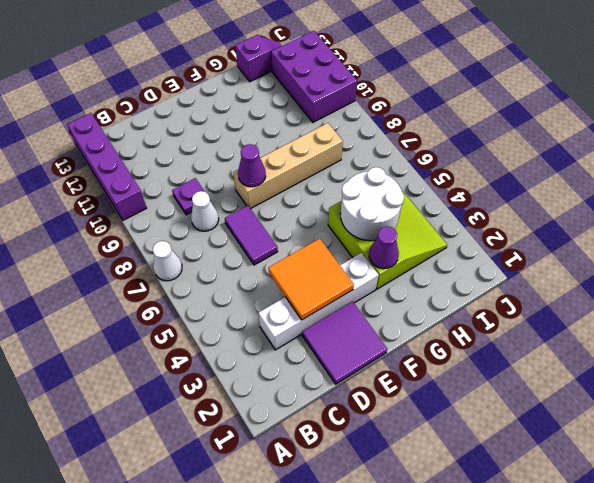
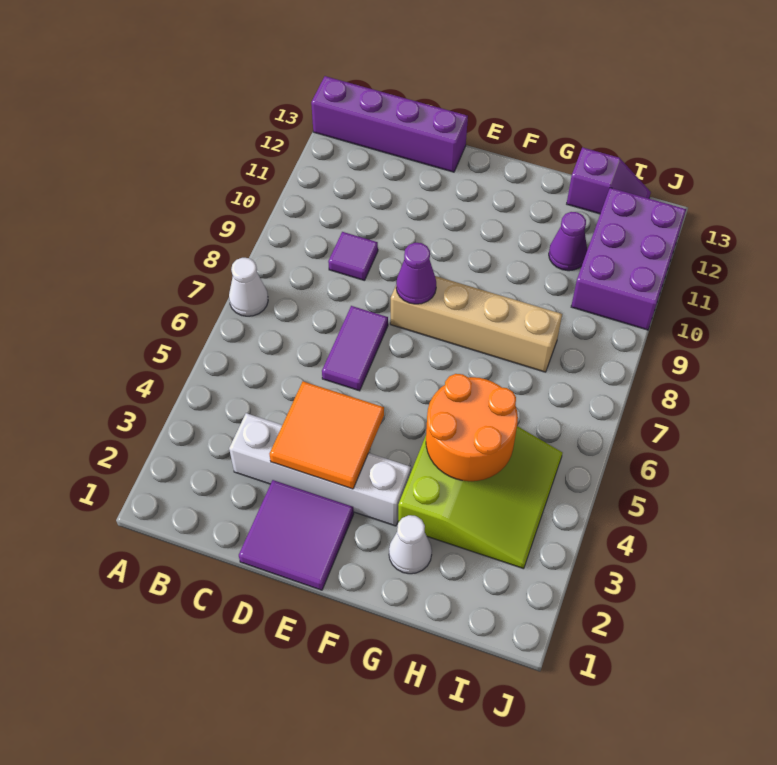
purple 1x4 brick [67,113,147,220] -> purple 1x4 brick turned to [311,76,468,172]
white 1x1 cone [191,191,219,231] -> white 1x1 cone moved to [389,515,432,574]
purple 1x1 plate [172,178,205,215] -> purple 1x1 tile [328,232,378,281]
purple 1x1 cone [369,226,399,269] -> purple 1x1 cone moved to [549,212,587,271]
white 2x2 round brick [340,167,404,241] -> orange 2x2 round brick [426,374,518,481]

